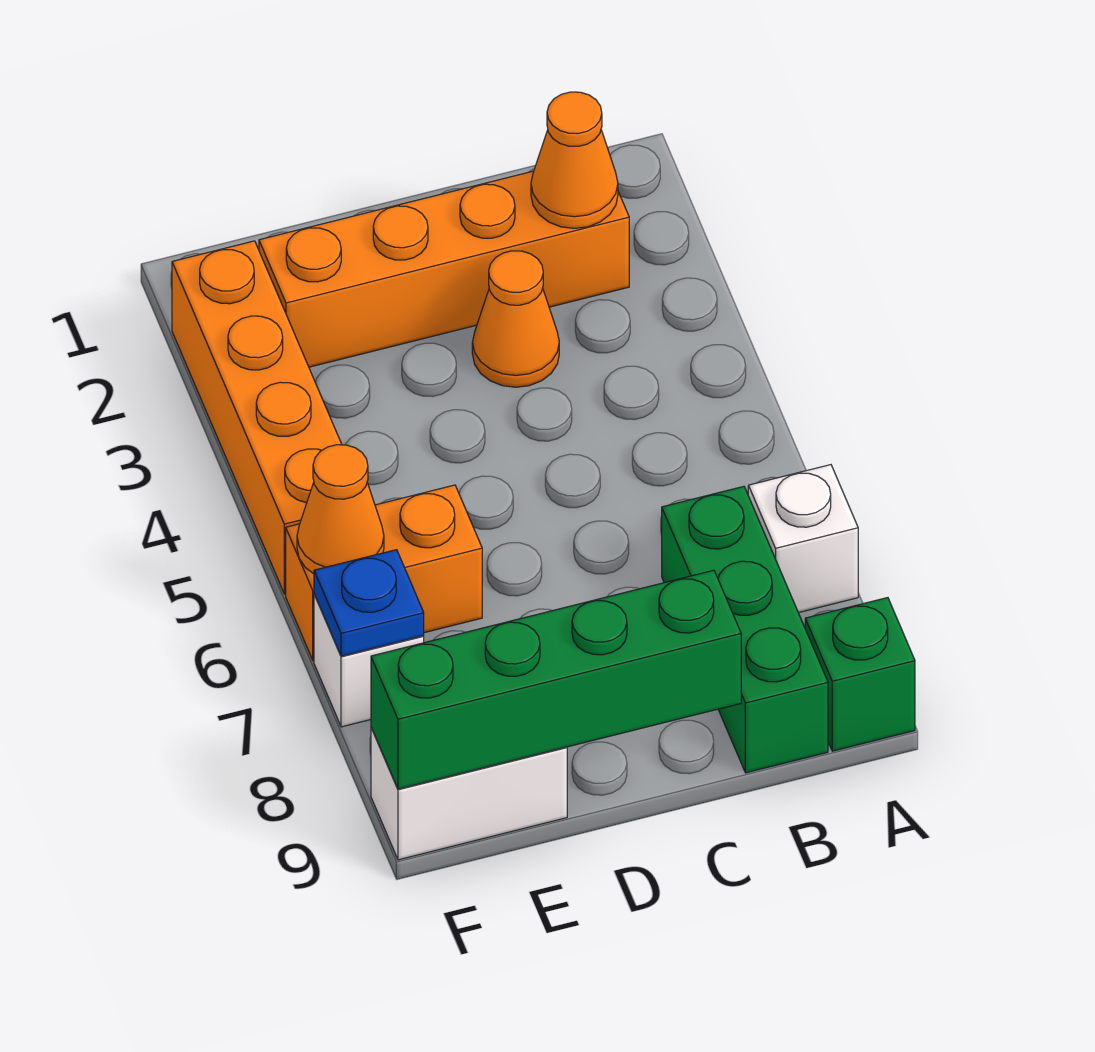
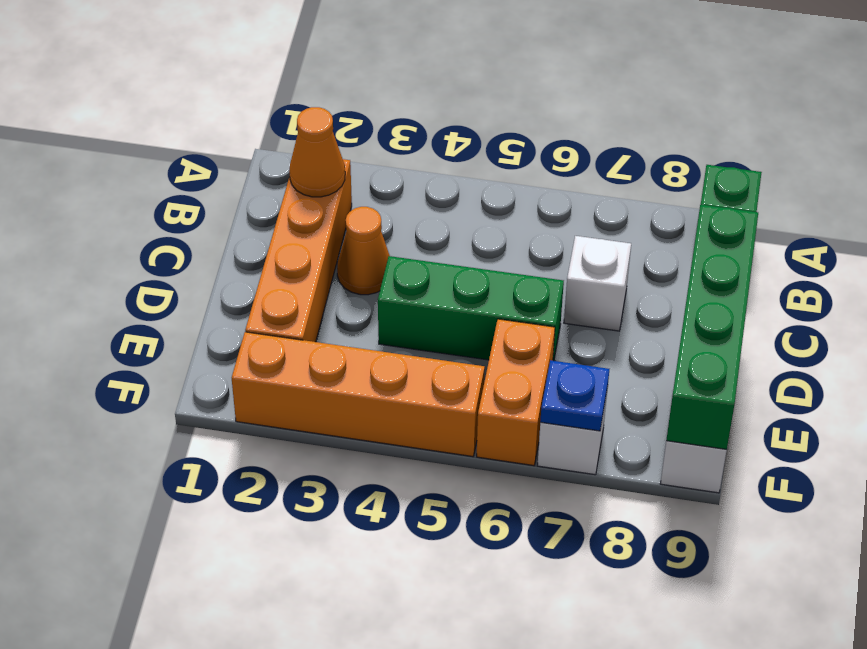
white 1x1 brick [748,465,858,613] -> white 1x1 brick moved to [564,236,631,331]
green 1x3 brick [662,486,828,773] -> green 1x3 brick moved to [378,256,564,361]
orange 1x1 cone [297,445,384,574] -> none

